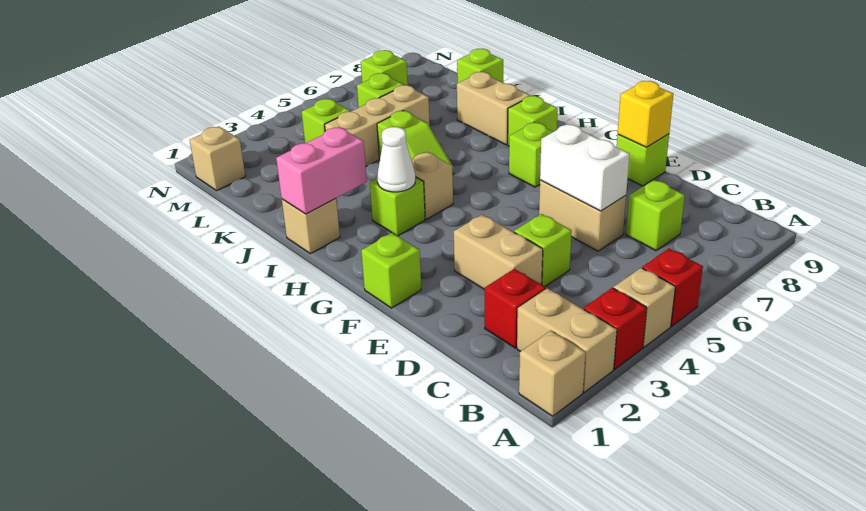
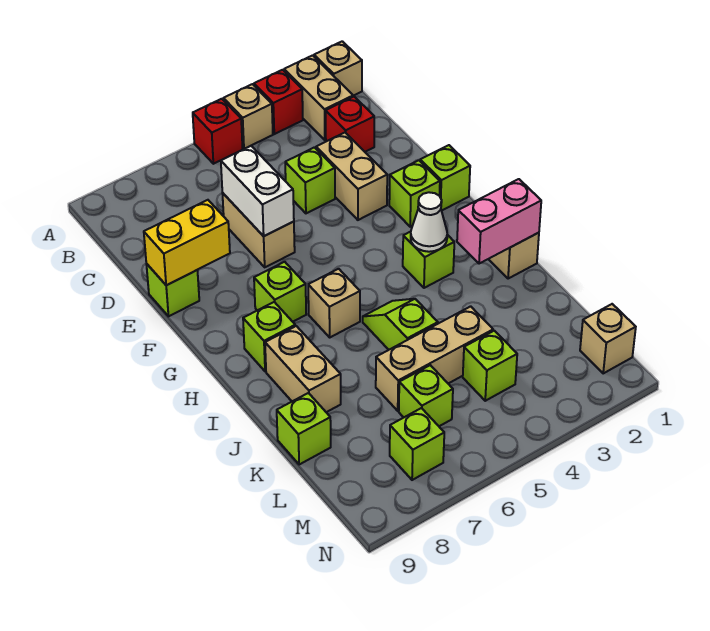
lime 1x1 brick [626,180,685,250] -> lime 1x1 brick moved to [389,160,440,227]
yellow 1x1 brick [618,81,673,147] -> yellow 1x2 brick [144,200,230,285]
tan 1x1 brick [411,152,453,219] -> tan 1x1 brick moved to [308,269,360,337]

